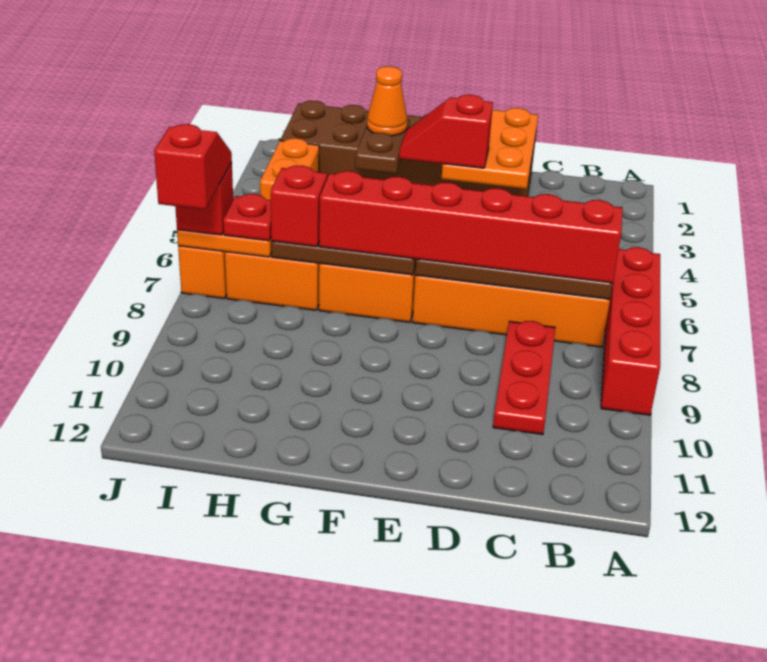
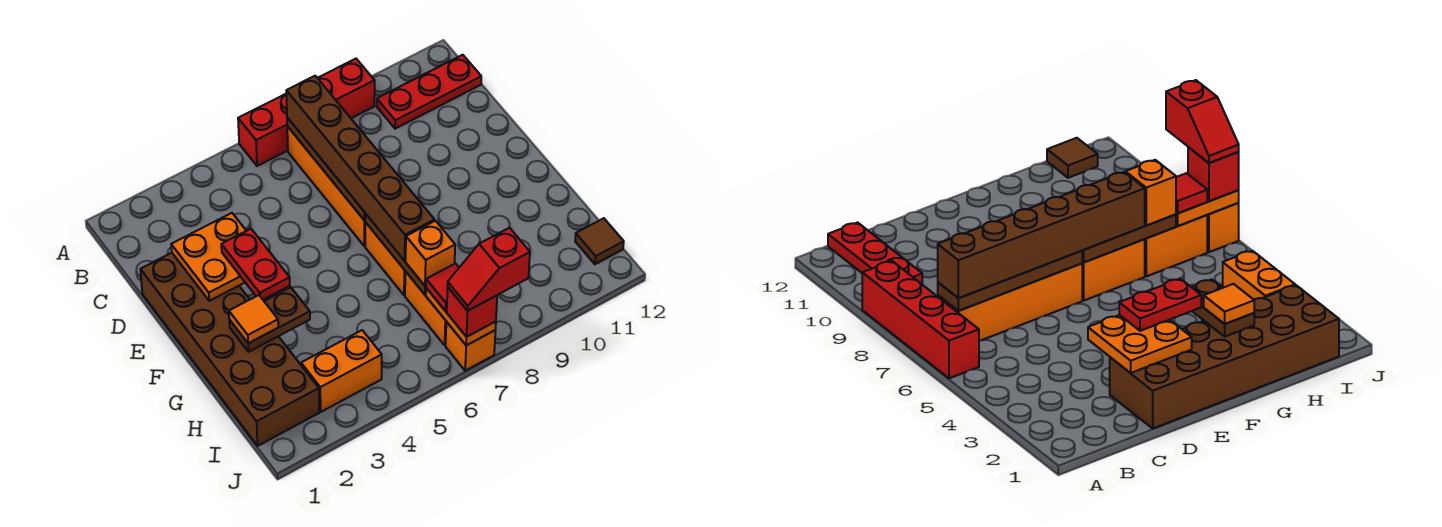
red 1x6 brick [319,171,623,283] -> brown 1x6 brick [286,76,434,261]
red 1x3 plate [493,321,555,435] -> red 1x3 plate moved to [377,55,481,129]
orange 2x3 plate [441,108,538,189] -> orange 2x2 plate [171,213,246,301]
red 1x2 slope [399,95,493,168] -> red 1x2 plate [221,229,290,299]
orange 1x1 cone [367,66,407,136] -> orange 1x1 tile [229,295,278,343]
red 1x1 brick [271,166,327,247] -> orange 1x1 brick [406,221,455,286]
red 1x1 plate [223,194,271,241] -> red 1x1 tile [426,264,459,311]
none -> brown 1x1 tile [575,218,624,264]

